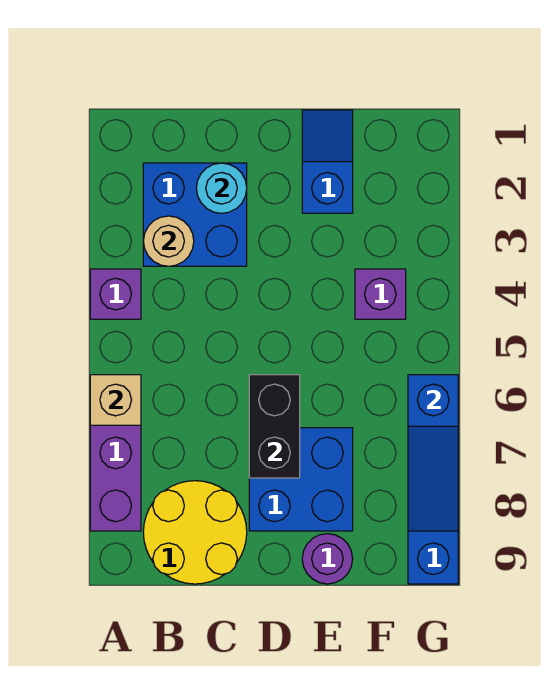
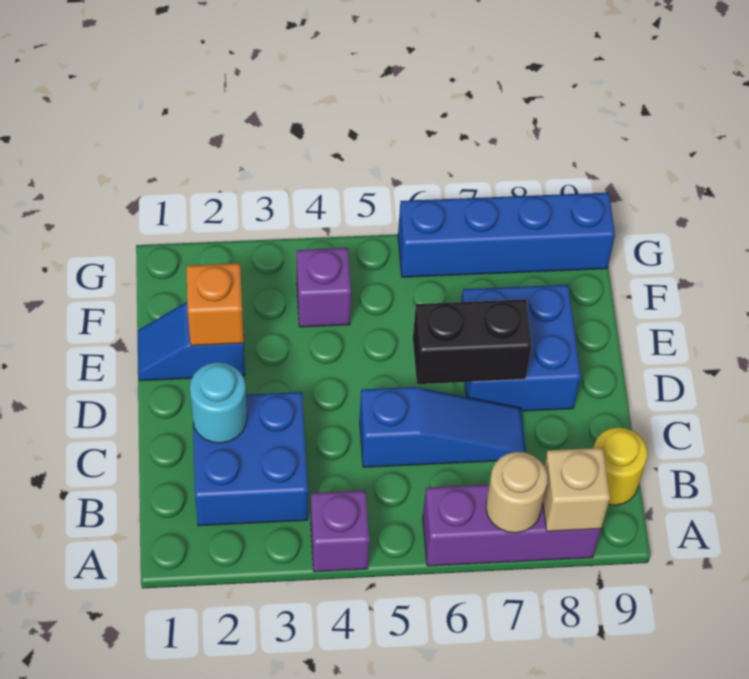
tan 1x1 brick [90,375,141,425] -> tan 1x1 brick moved to [543,448,610,531]
tan 1x1 round brick [143,216,194,266] -> tan 1x1 round brick moved to [486,452,548,533]
yellow 2x2 round brick [143,481,247,584] -> yellow 1x1 round brick [593,427,647,505]
none -> orange 1x1 brick [186,263,244,346]
purple 1x1 round brick [302,534,353,584] -> none
blue 1x3 slope [408,375,458,531] -> blue 1x3 slope moved to [360,387,526,467]

